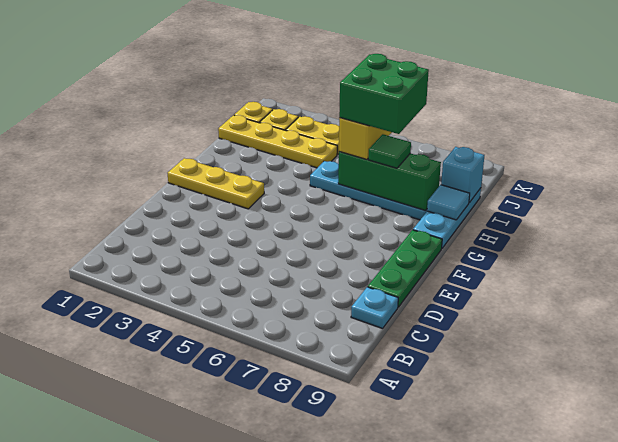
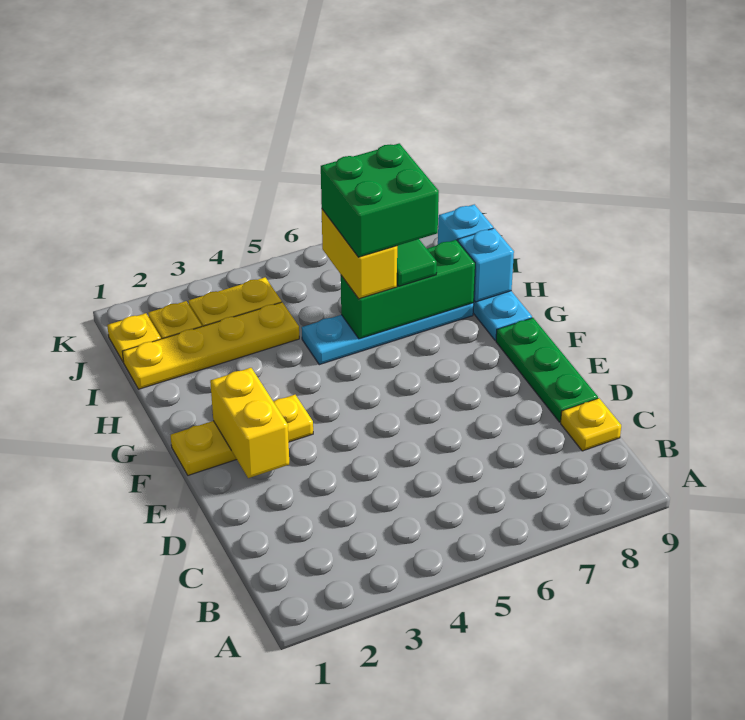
cyan 1x1 plate [351,287,398,328] -> yellow 1x1 plate [561,398,621,451]
none -> yellow 1x2 brick [210,368,289,478]
cyan 1x1 tile [427,185,470,220] -> cyan 1x1 brick [458,228,514,302]

